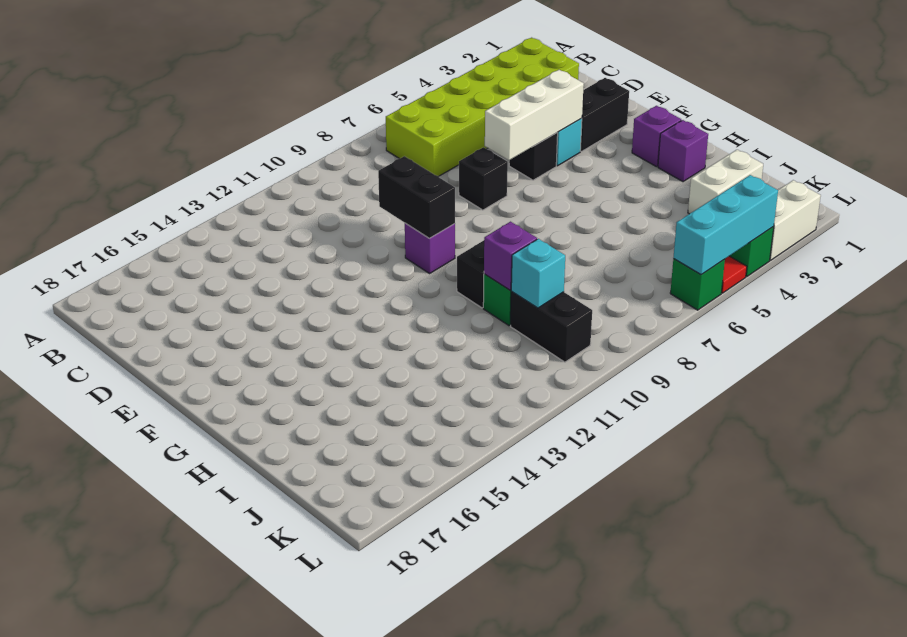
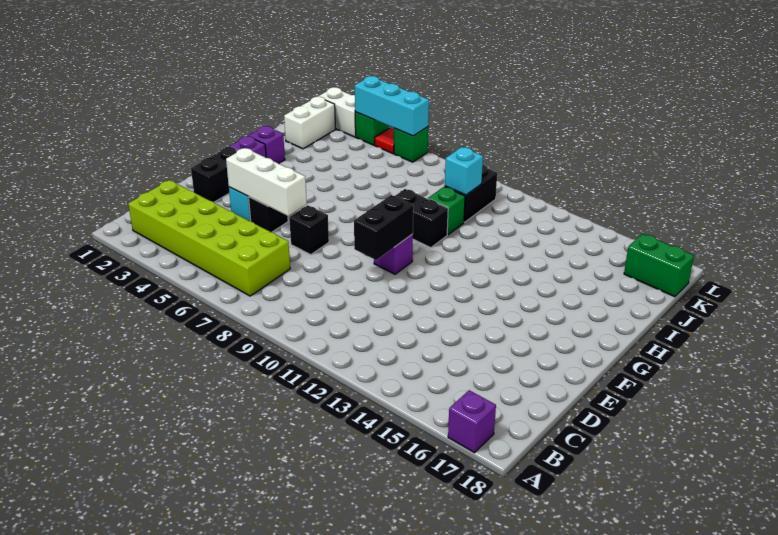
black 1x2 brick [580,78,629,151] -> black 1x2 brick turned to [191,147,237,202]
purple 1x1 brick [484,222,537,290] -> purple 1x1 brick moved to [448,390,496,453]
white 1x2 brick [688,150,763,214] -> white 1x2 brick turned to [284,97,335,149]
none -> green 1x2 brick [624,234,694,297]

